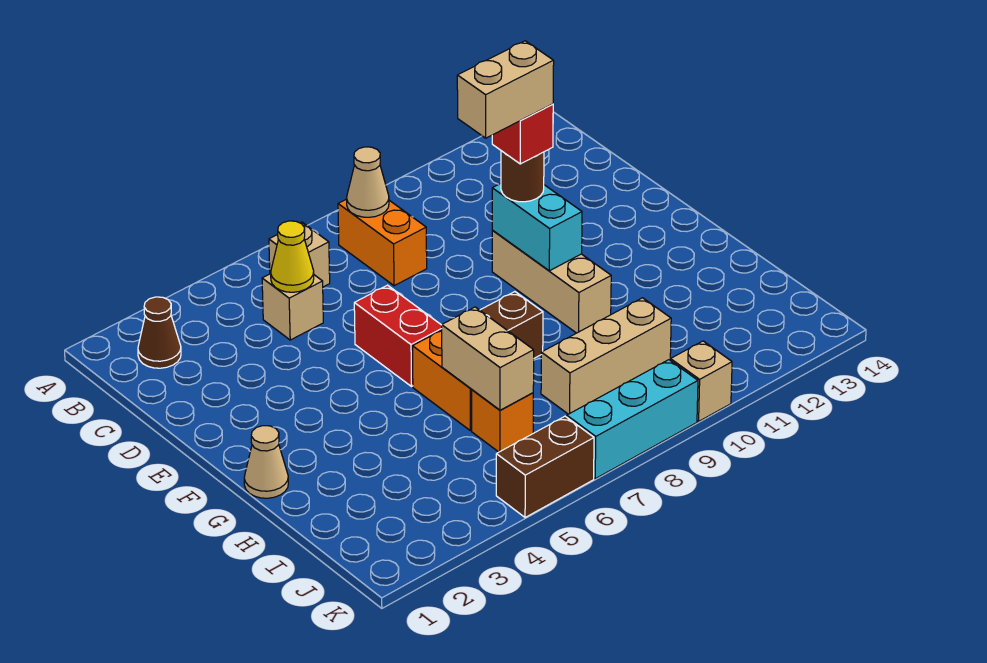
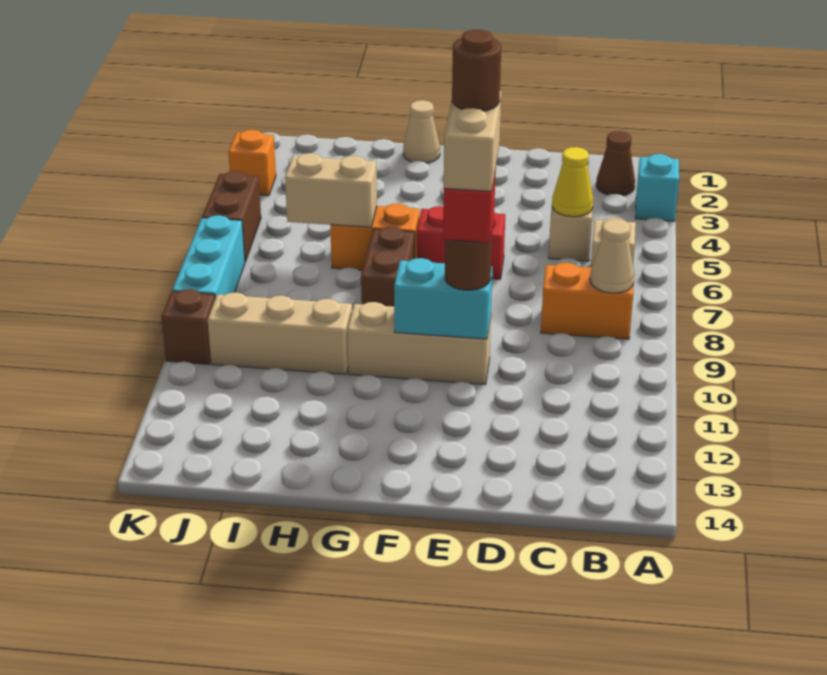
none -> cyan 1x1 brick [635,154,679,221]
none -> brown 1x1 round brick [452,30,501,111]
orange 1x1 brick [472,390,533,452] -> orange 1x1 brick moved to [228,130,276,196]
tan 1x3 brick [541,298,671,414] -> tan 1x3 brick turned to [208,292,352,374]
tan 1x1 brick [670,341,732,421] -> brown 1x1 brick [161,289,215,364]

